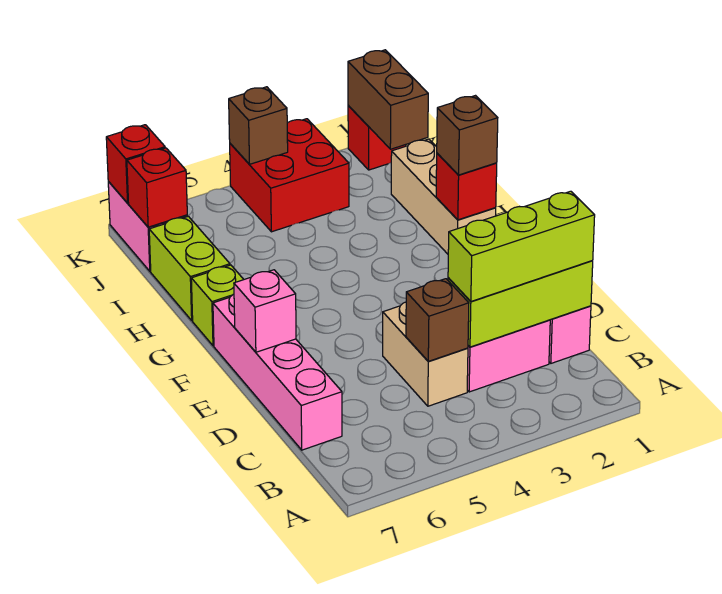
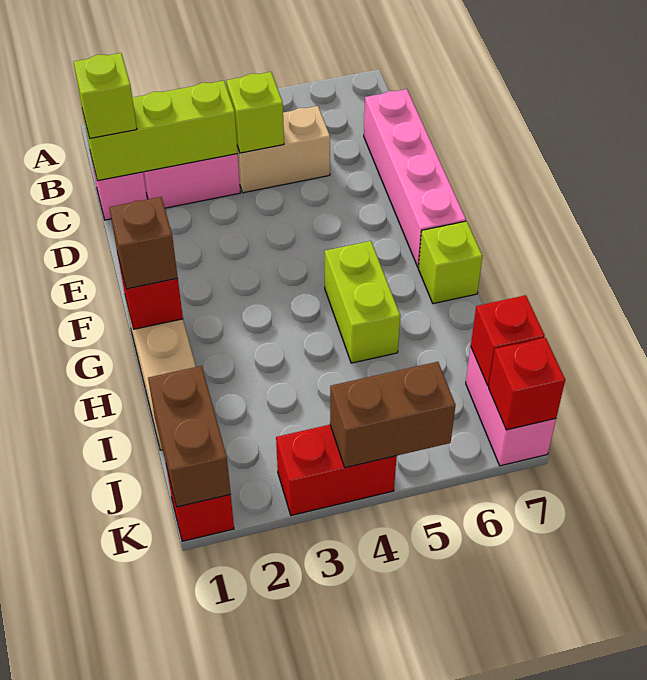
lime 1x3 brick [448,191,595,301] -> lime 1x1 brick [74,53,137,138]
tan 1x2 brick [383,302,468,406] -> tan 1x2 brick turned to [237,106,330,193]
brown 1x1 brick [406,279,469,361] -> lime 1x1 brick [227,72,284,153]
pink 1x1 brick [234,270,296,352] -> none
lime 1x2 brick [149,216,230,320] -> lime 1x2 brick moved to [325,241,400,363]
red 2x2 brick [230,119,349,232] -> red 1x2 brick [276,425,397,515]
brown 1x1 brick [229,87,288,164] -> brown 1x2 brick [330,362,456,468]

